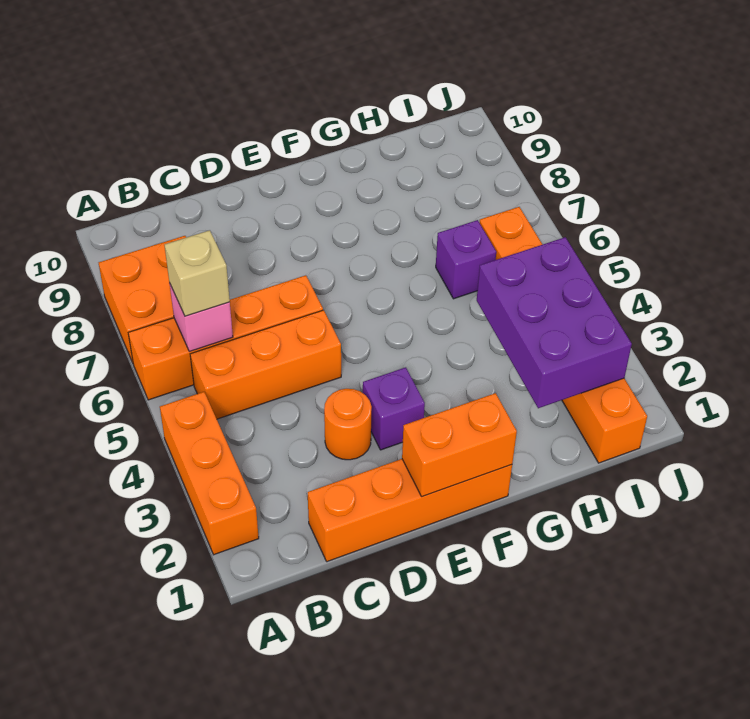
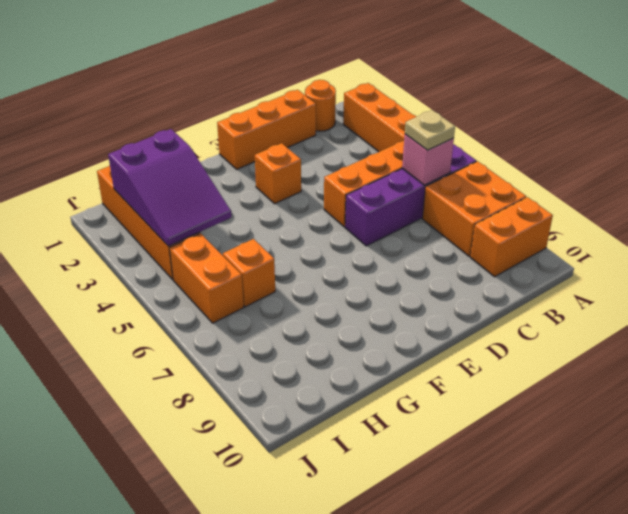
orange 1x4 brick [128,275,323,400] -> purple 1x4 brick [345,144,476,246]
tan 1x1 brick [164,230,230,316] -> tan 1x1 plate [405,110,455,150]
orange 1x4 brick [308,459,512,562] -> orange 1x3 brick [217,90,316,169]
orange 1x1 round brick [324,389,372,460] -> orange 1x1 round brick moved to [305,80,336,131]
orange 1x2 brick [402,393,517,497] -> orange 1x2 brick moved to [470,197,553,277]
purple 1x1 brick [363,367,425,450] -> orange 1x1 brick [255,143,301,204]
purple 2x3 brick [477,237,632,408] -> purple 2x3 slope [108,129,232,246]
purple 1x1 brick [436,220,496,299] -> orange 1x1 brick [223,239,275,307]

